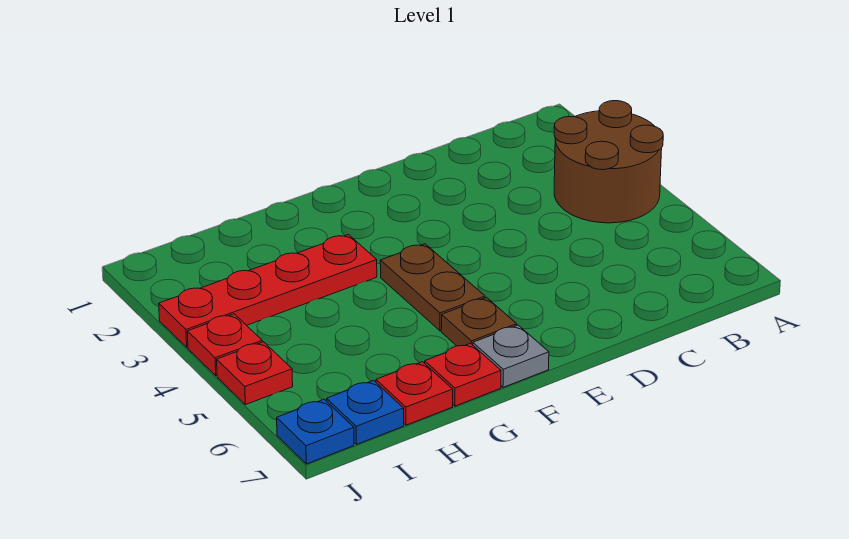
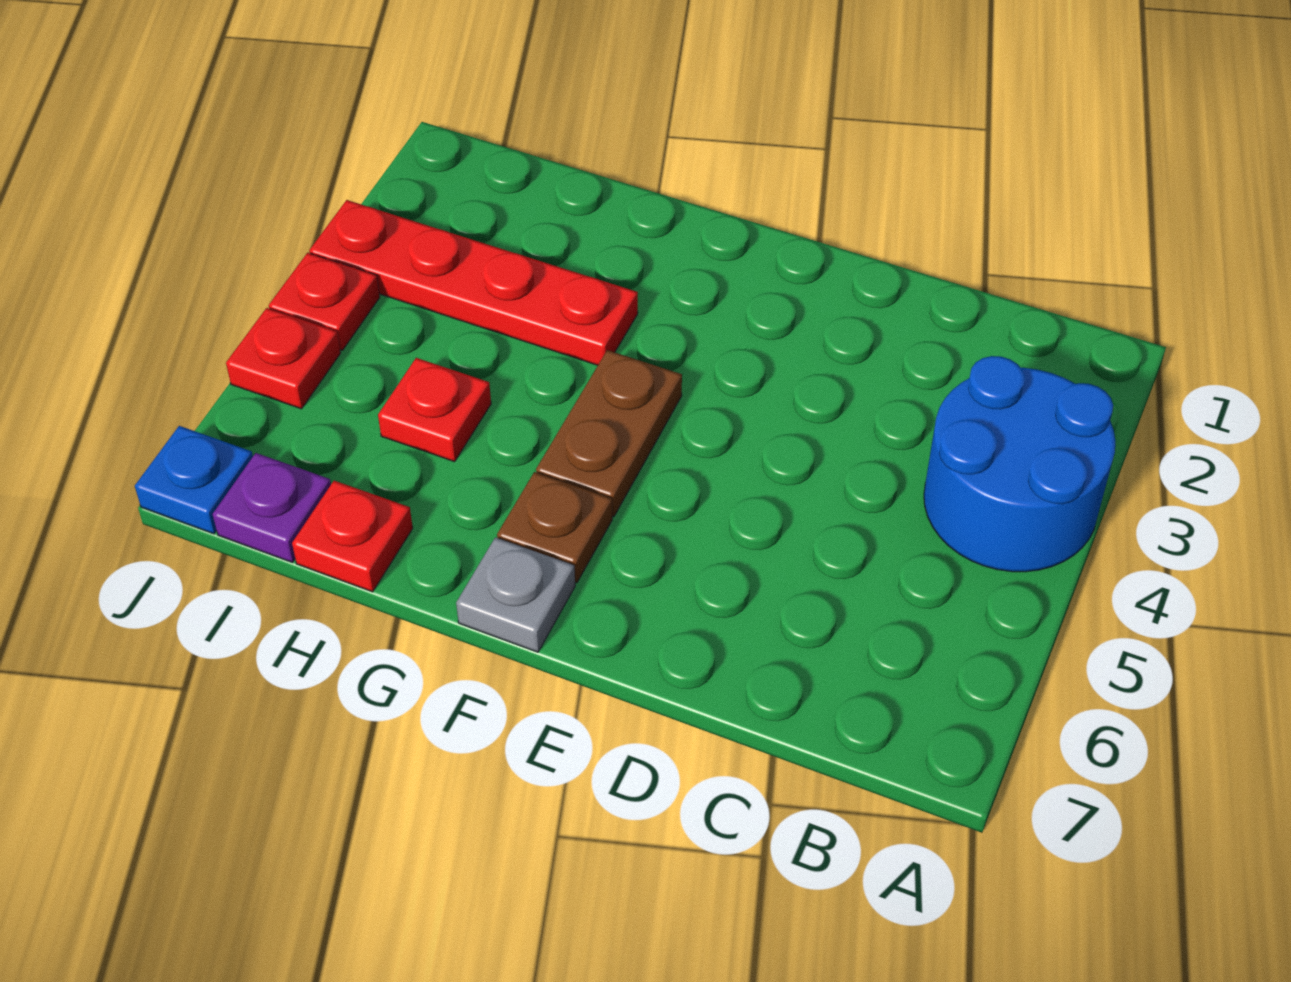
brown 2x2 round brick [554,101,663,223] -> blue 2x2 round brick [924,356,1115,572]
red 1x1 plate [425,343,501,406] -> red 1x1 plate moved to [378,358,491,462]
blue 1x1 plate [327,380,404,445] -> purple 1x1 plate [213,453,331,562]

